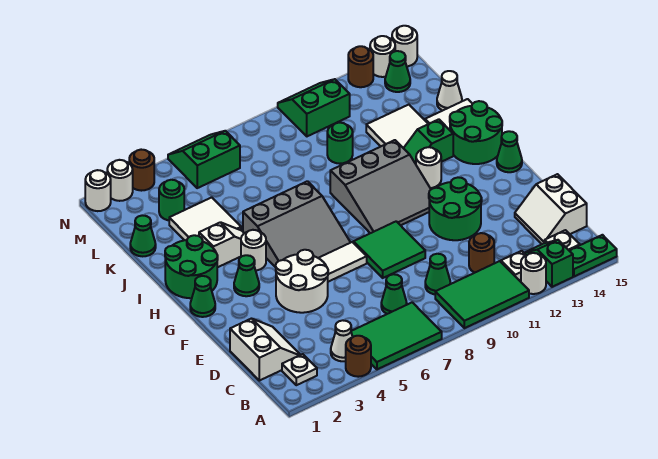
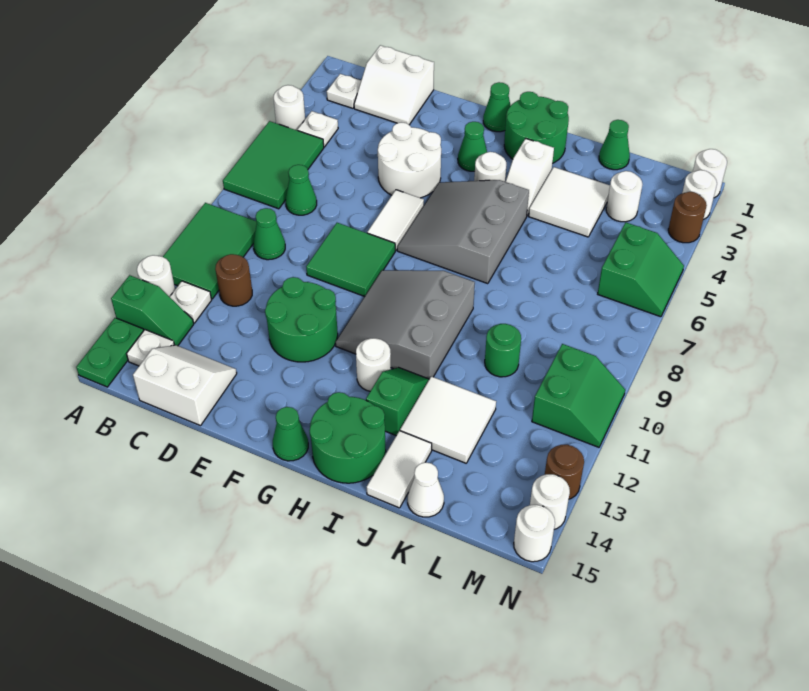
brown 1x1 round brick [346,336,371,377] -> white 1x1 round brick [274,85,305,130]
white 1x1 cone [331,320,353,361] -> white 1x1 plate [298,111,338,147]
green 1x1 round brick [159,180,184,220] -> white 1x1 round brick [606,171,642,222]
green 1x1 cone [385,51,410,92] -> none

